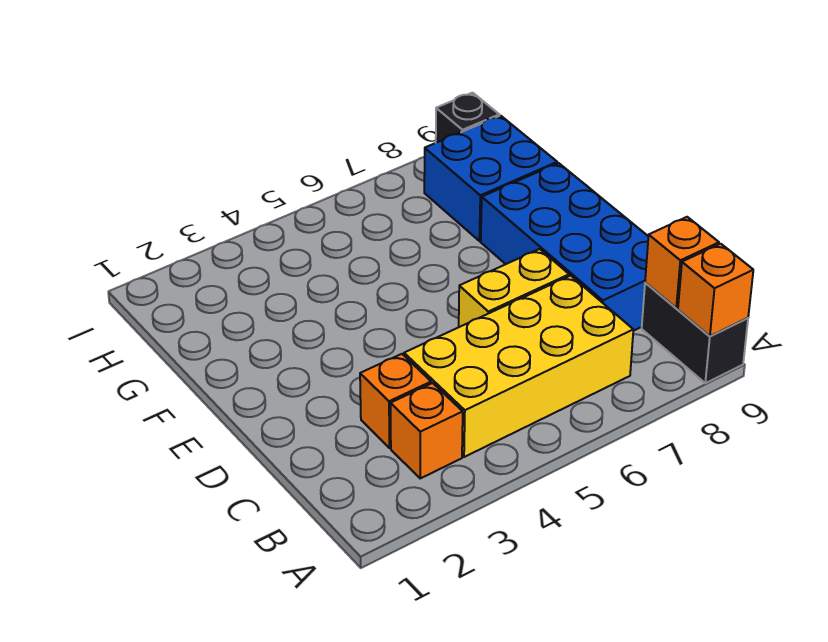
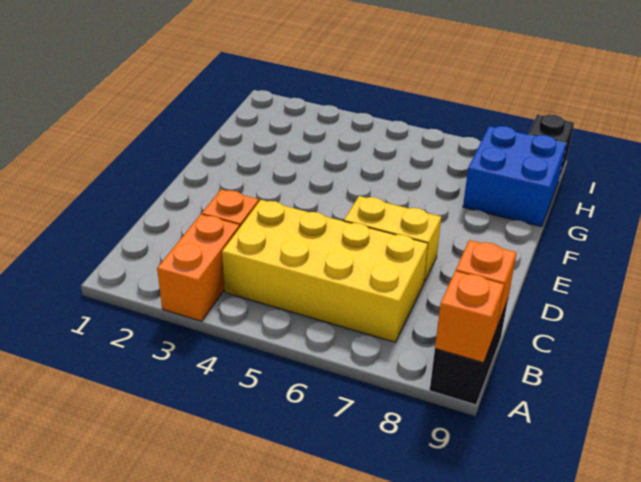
orange 1x1 brick [391,383,463,478] -> orange 1x2 brick [157,214,240,321]
blue 2x4 brick [481,163,648,331] -> none

